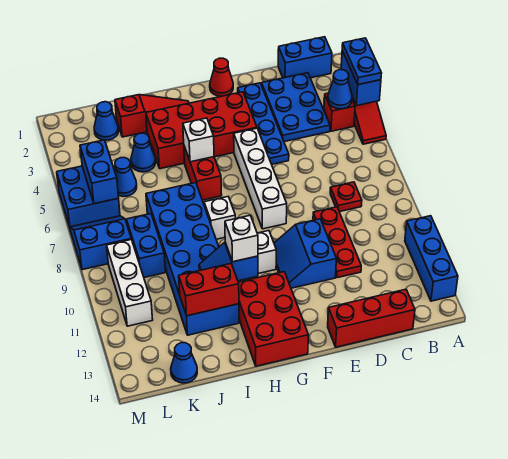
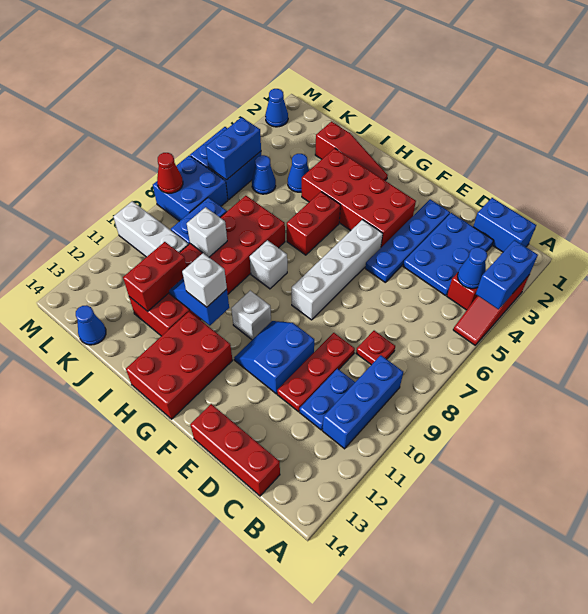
blue 1x2 plate [342,38,382,85] -> blue 1x2 plate moved to [300,369,355,430]
blue 1x3 brick [405,216,458,301] -> blue 1x3 brick moved to [322,355,403,449]
red 1x1 cone [210,58,233,96] -> red 1x1 cone moved to [157,153,183,193]
white 1x1 brick [183,118,214,162] -> white 1x1 brick moved to [187,207,227,257]
blue 2x6 brick [146,183,239,335] -> red 2x6 brick [129,196,285,336]
red 1x2 brick [179,263,239,316] -> red 1x2 brick turned to [123,242,186,311]
blue 1x1 cone [94,102,119,140] -> blue 1x1 cone moved to [265,89,288,127]
blue 2x2 slope [70,216,131,270] -> blue 2x2 brick [153,155,228,221]
white 1x3 brick [107,240,153,326] -> white 1x3 brick turned to [113,201,188,257]

